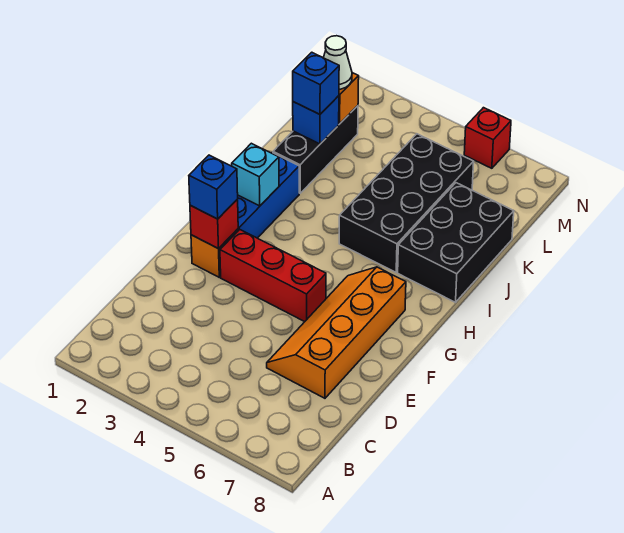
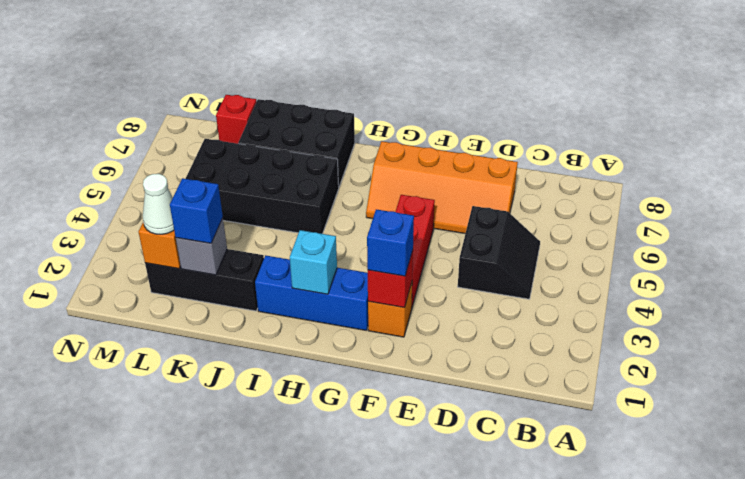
none -> black 2x2 slope [458,206,540,299]
blue 1x1 brick [293,96,339,144] -> grey 1x1 brick [176,218,227,275]
red 1x1 brick [464,108,511,168] -> red 1x1 brick moved to [216,95,257,144]

